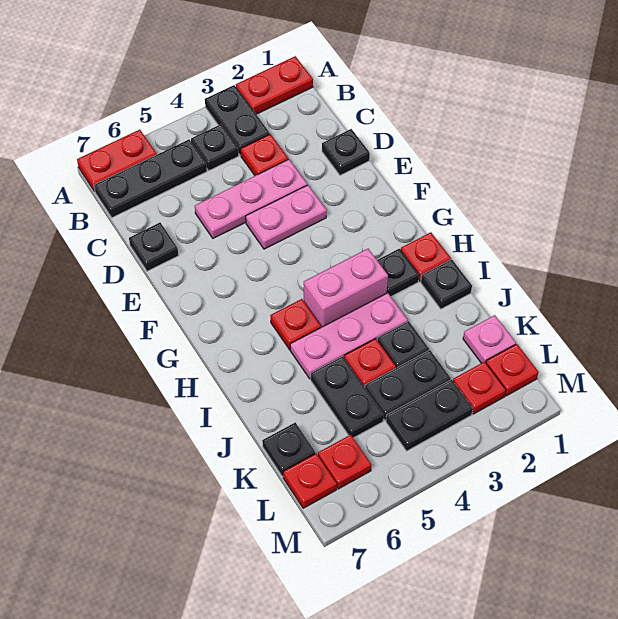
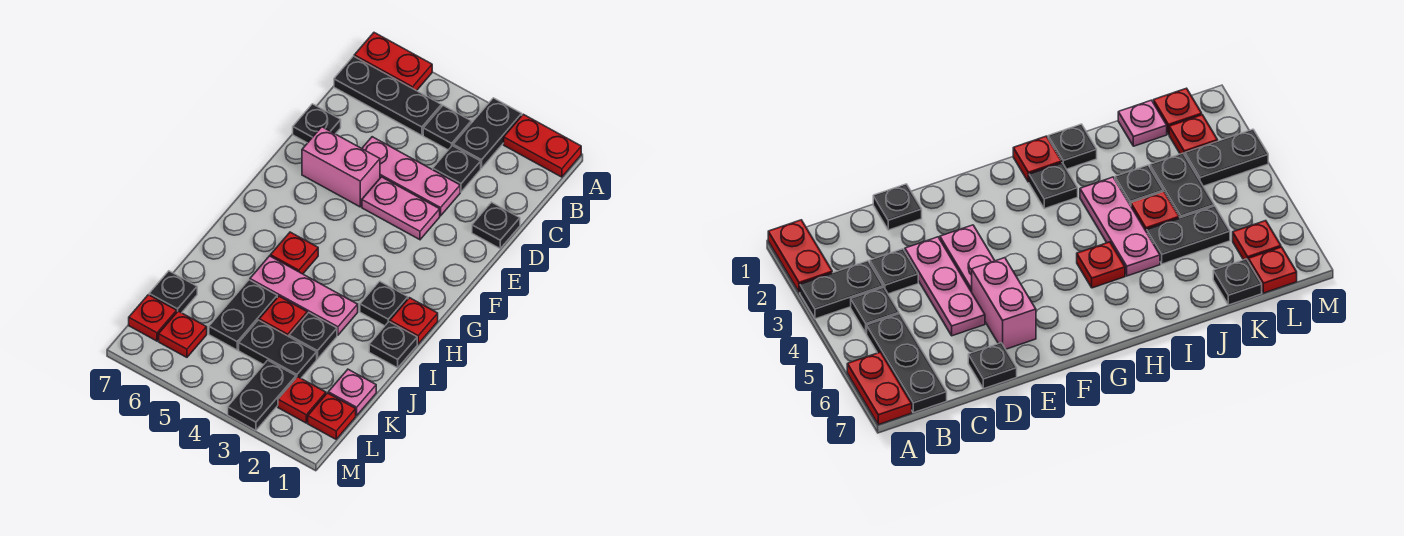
red 1x1 plate [241,134,288,176] -> black 1x1 plate [433,146,481,192]
pink 1x2 brick [304,249,388,327] -> pink 1x2 brick moved to [302,127,380,207]
black 1x2 plate [386,380,473,451] -> black 1x2 plate turned to [228,360,296,430]

